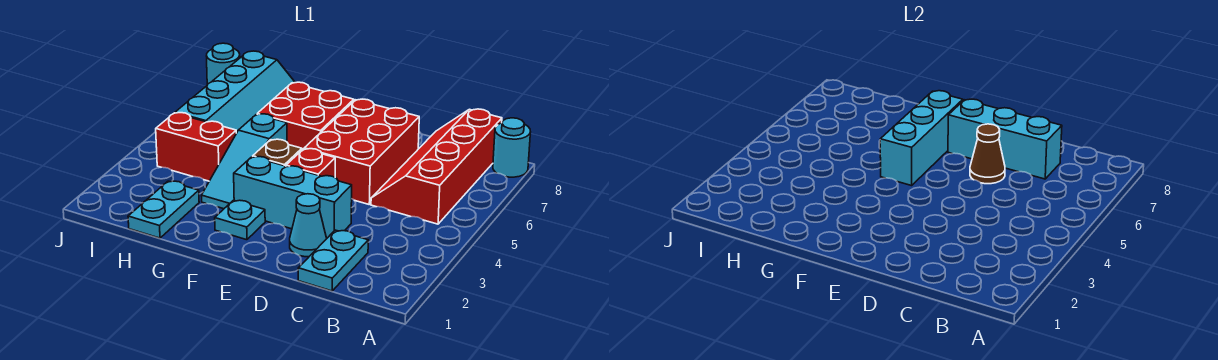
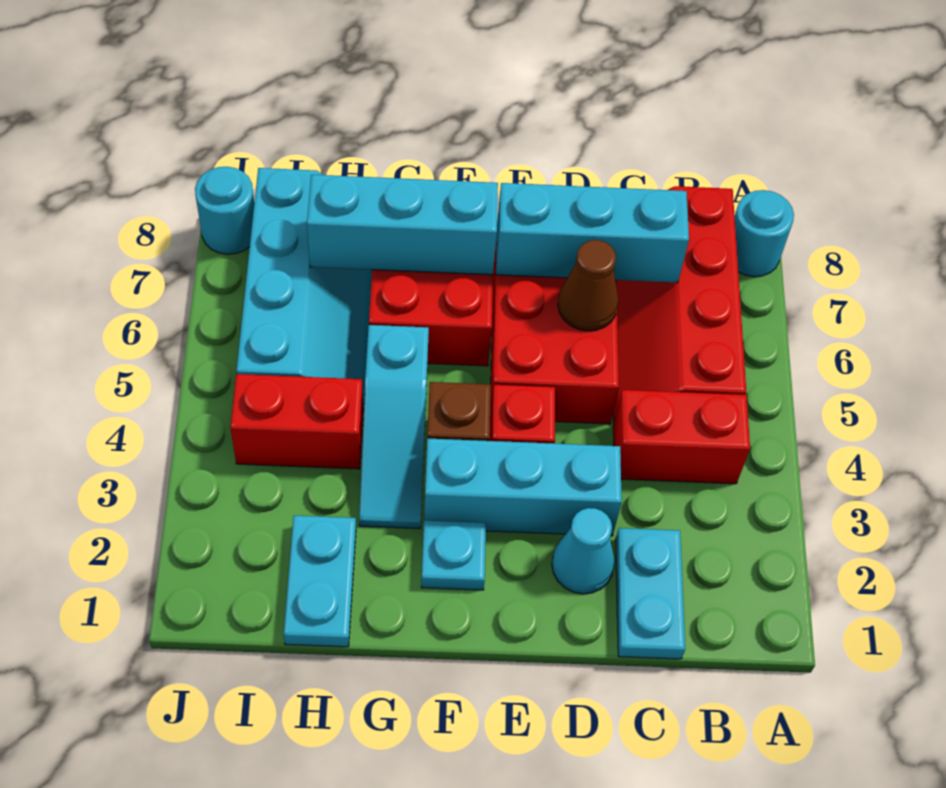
none -> red 1x2 brick [613,390,750,484]
cyan 1x3 brick [880,91,963,186] -> cyan 1x3 brick turned to [307,175,498,275]

